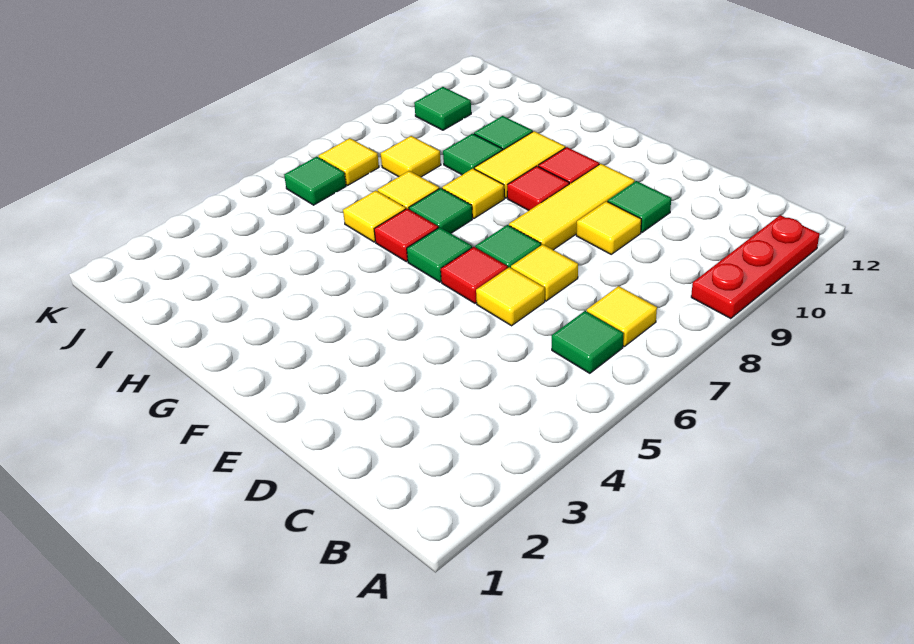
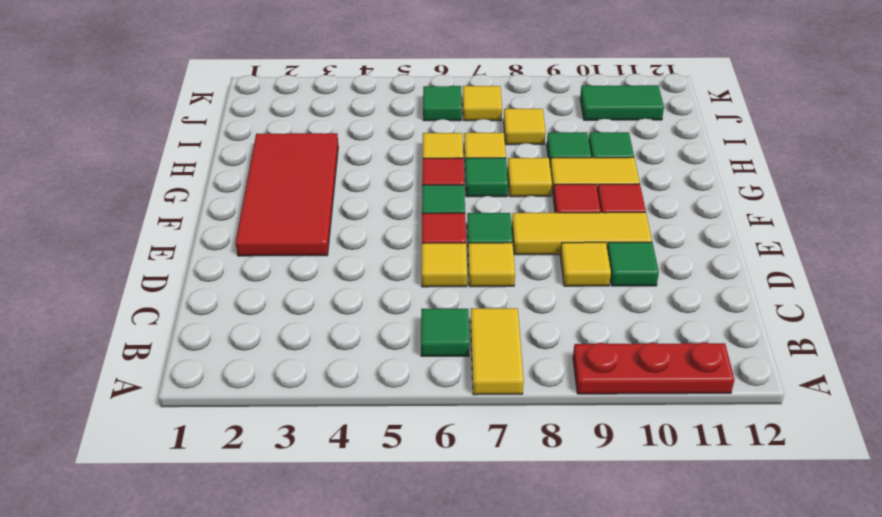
yellow 1x1 tile [587,286,657,346] -> yellow 1x2 tile [470,308,524,395]
none -> red 2x4 tile [236,133,338,256]
green 1x1 tile [414,87,471,130] -> green 1x2 tile [580,85,664,120]

